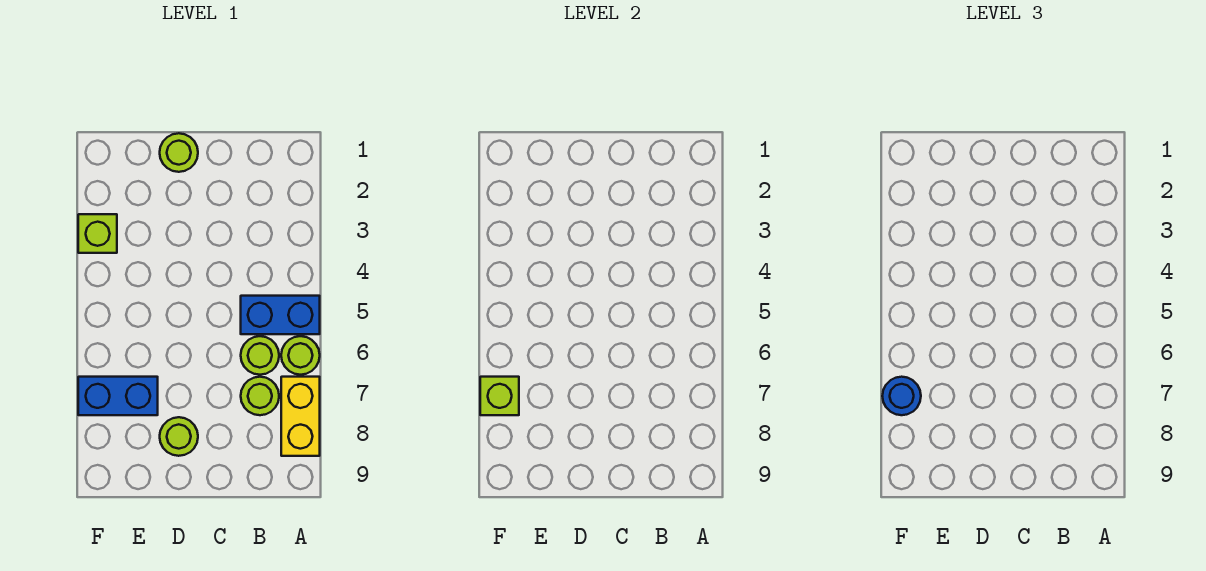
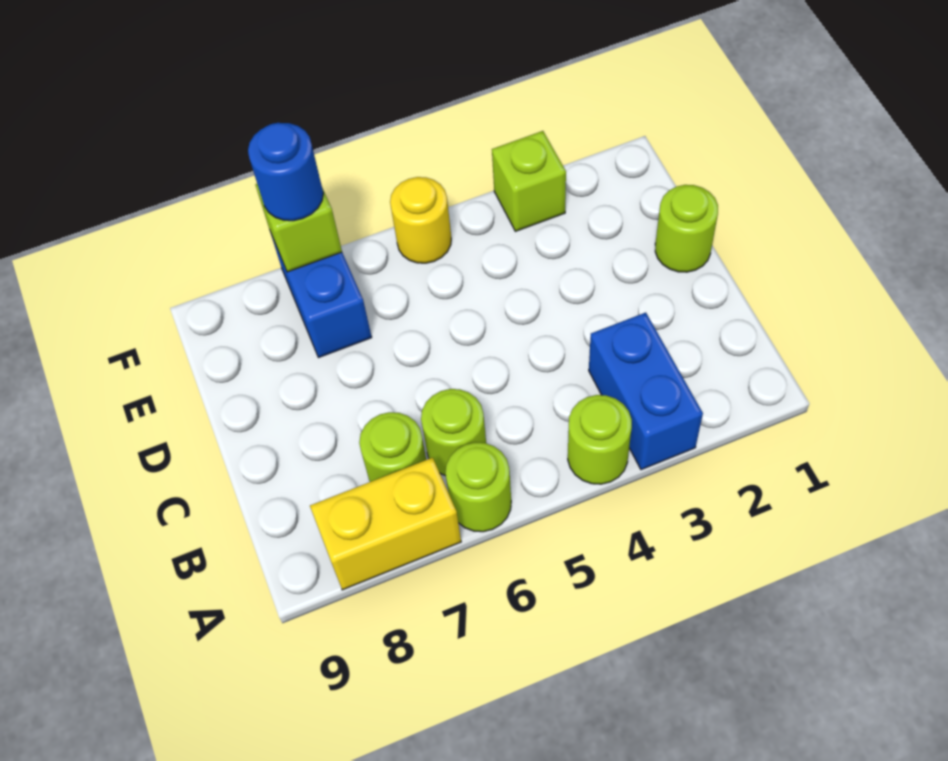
blue 1x2 brick [241,296,320,334] -> blue 1x2 brick moved to [589,313,703,470]
lime 1x1 round brick [160,417,198,456] -> lime 1x1 round brick moved to [568,395,632,484]
none -> yellow 1x1 round brick [390,177,451,263]

